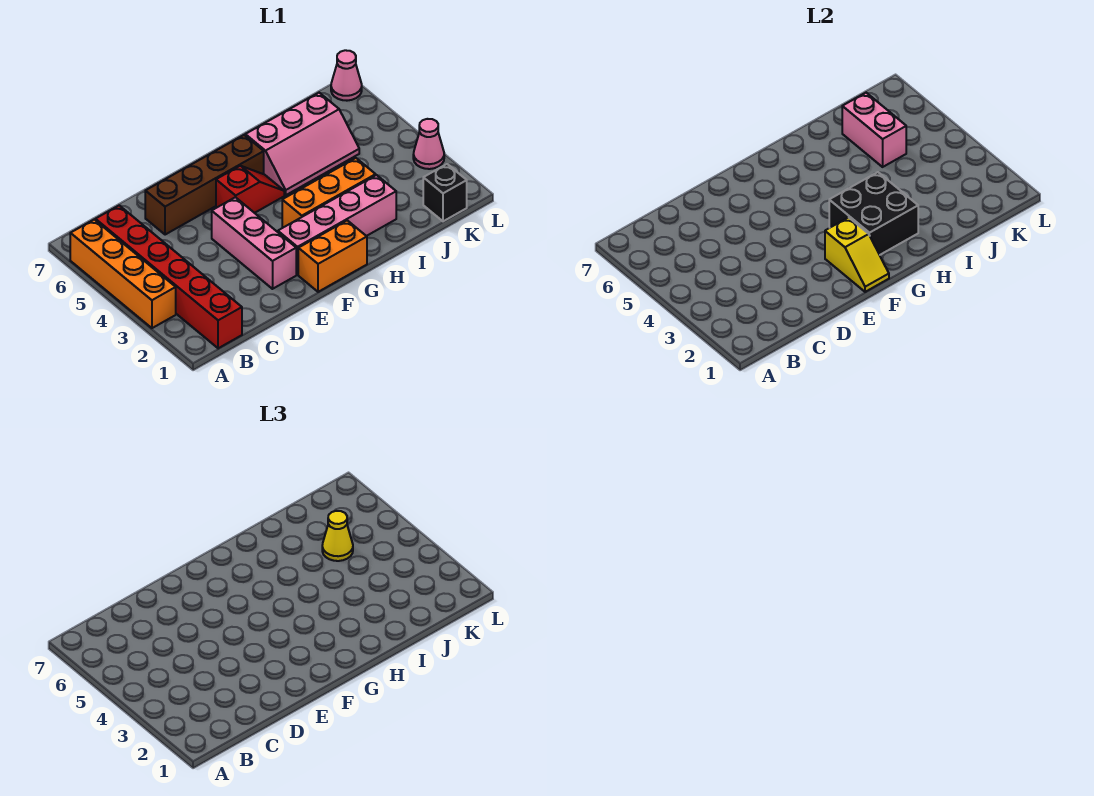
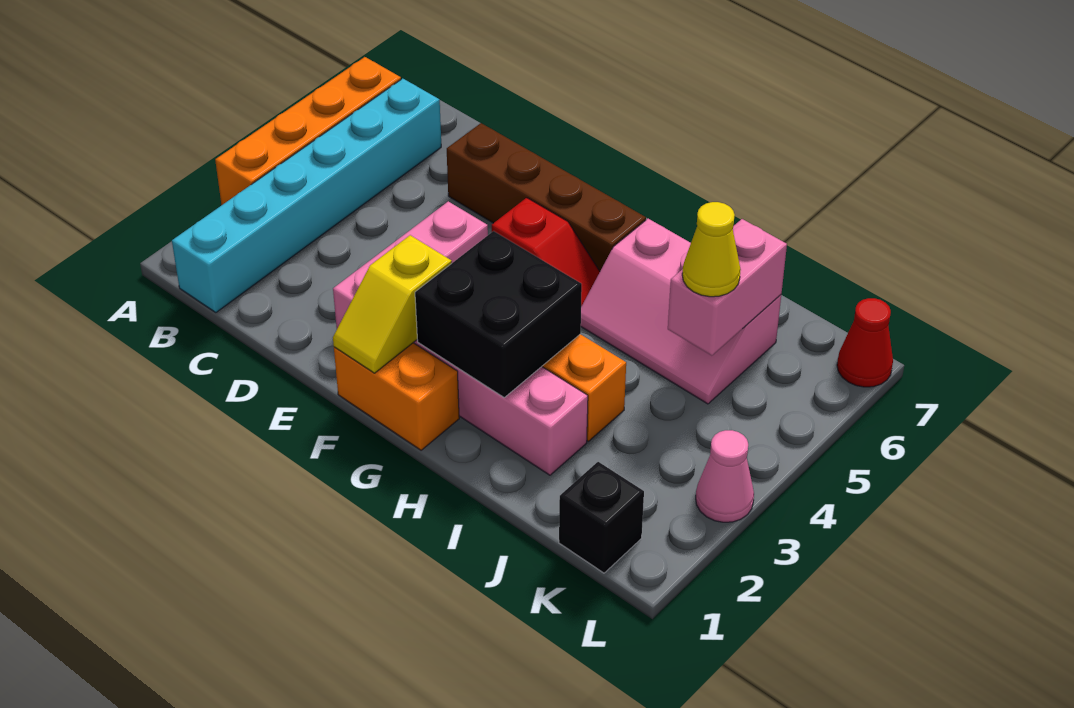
red 1x6 brick [95,205,242,348] -> cyan 1x6 brick [172,79,441,313]
pink 1x1 cone [331,50,362,101] -> red 1x1 cone [837,298,893,387]

